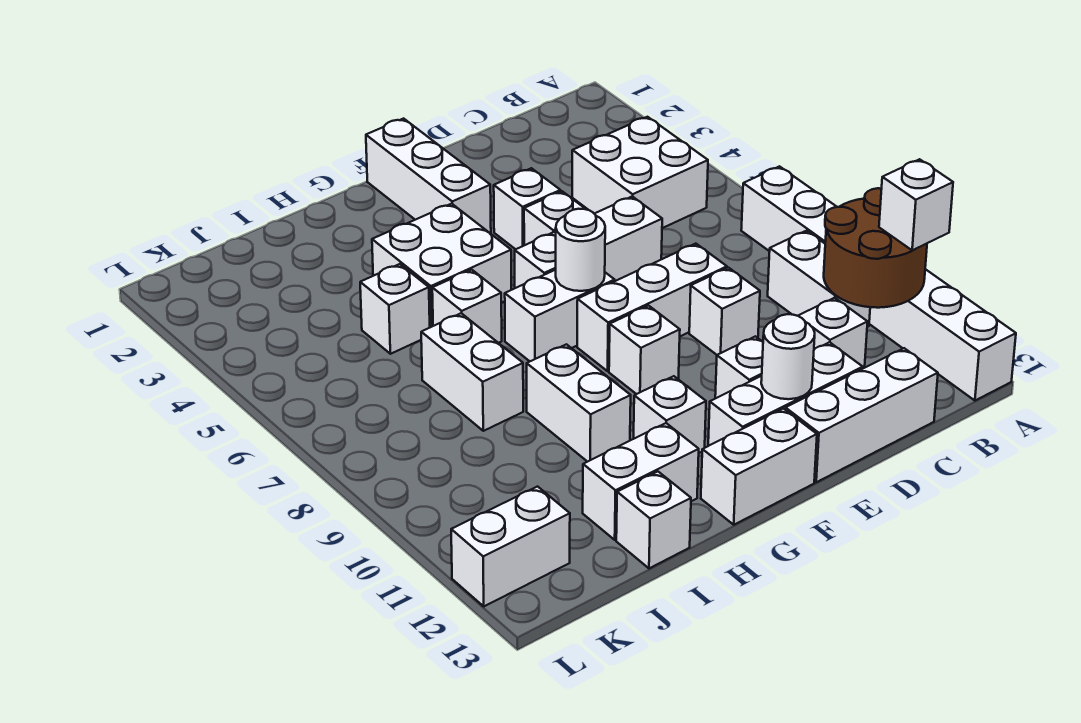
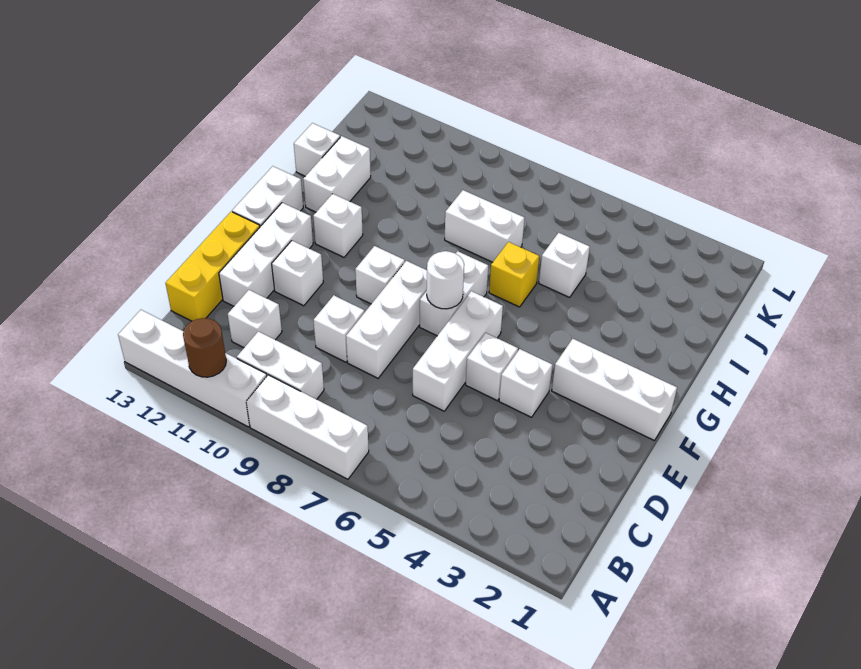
brown 2x2 round brick [824,188,927,308] -> brown 1x1 round brick [183,318,226,377]
white 1x1 brick [879,159,953,250] -> none
white 2x2 brick [572,117,708,228] -> none
white 1x3 brick [785,348,938,482] -> yellow 1x3 brick [166,212,260,321]
white 1x1 round brick [761,314,815,399] -> none
white 2x2 brick [372,204,511,327] -> none
white 1x1 brick [432,270,502,343] -> yellow 1x1 brick [489,242,539,307]
white 1x2 brick [527,344,631,462] -> none
white 1x2 brick [451,487,570,606] -> none

